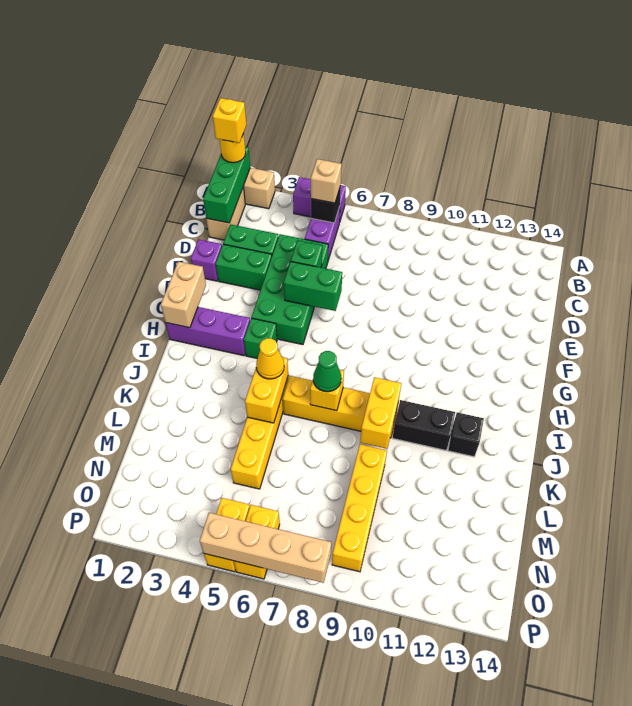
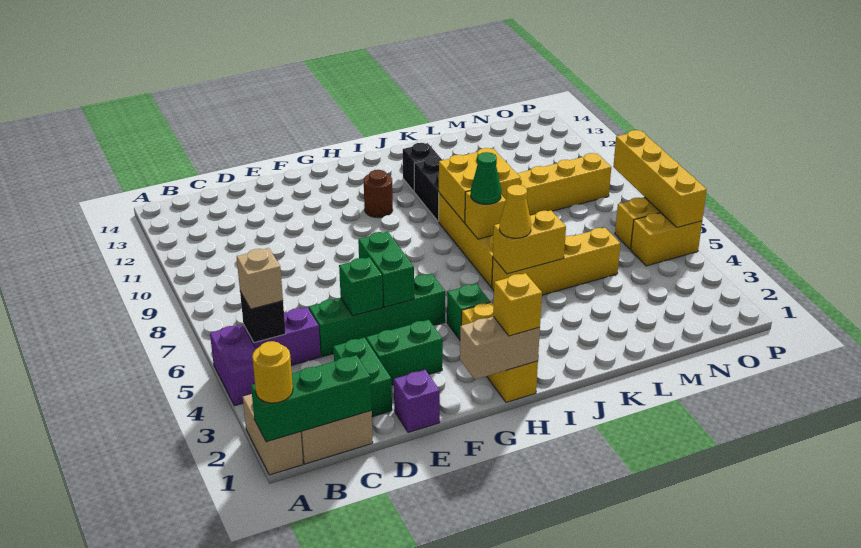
yellow 1x1 brick [213,98,246,143] -> yellow 1x1 brick moved to [493,273,542,336]
green 2x4 brick [251,234,328,345] -> green 1x4 brick [309,274,445,357]
green 1x2 brick [216,244,272,290] -> green 1x2 brick turned to [366,320,443,385]
purple 1x3 brick [166,307,250,356] -> yellow 1x3 brick [461,302,538,402]
none -> brown 1x1 round brick [364,170,393,218]
yellow 1x2 brick [360,377,401,449] -> yellow 2x2 brick [439,148,520,223]
tan 1x4 brick [200,513,331,583] -> yellow 1x4 brick [613,130,707,228]

